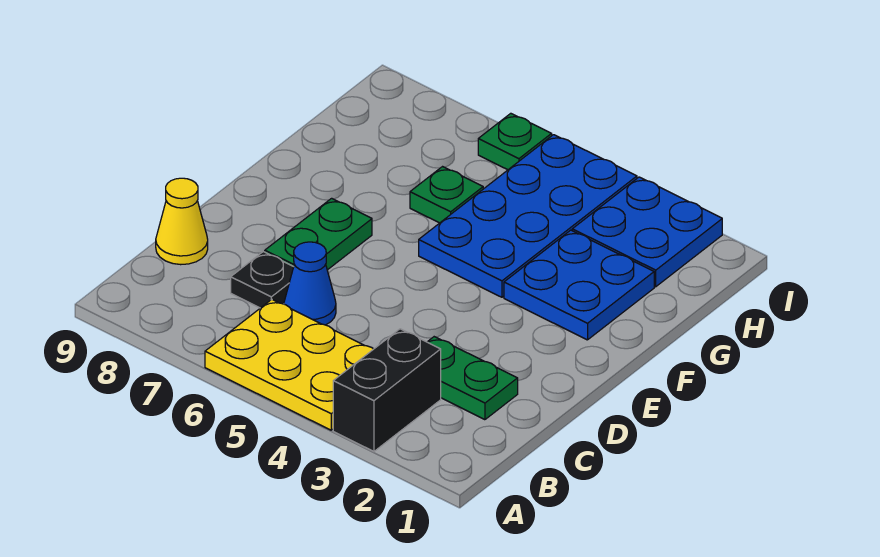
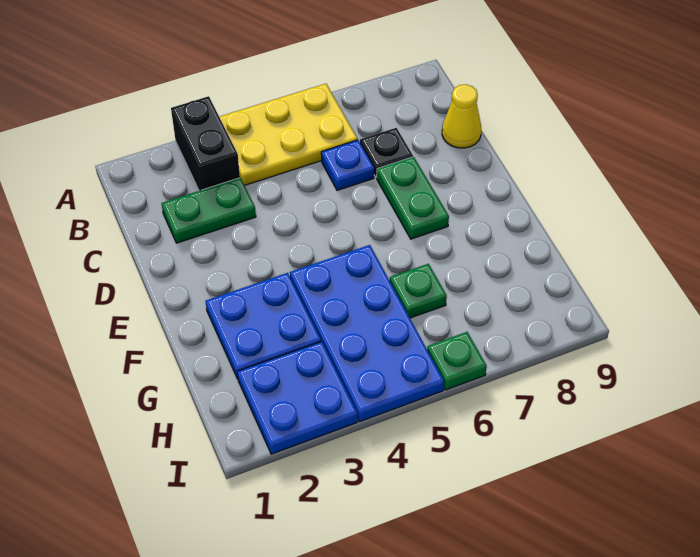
blue 1x1 cone [284,242,336,325] -> blue 1x1 plate [321,140,374,190]

